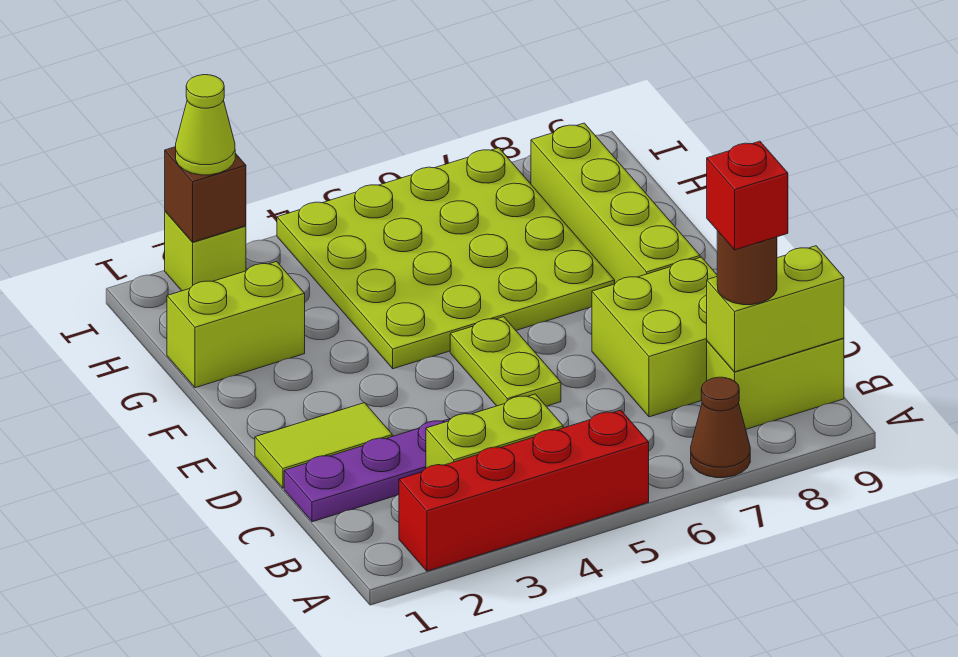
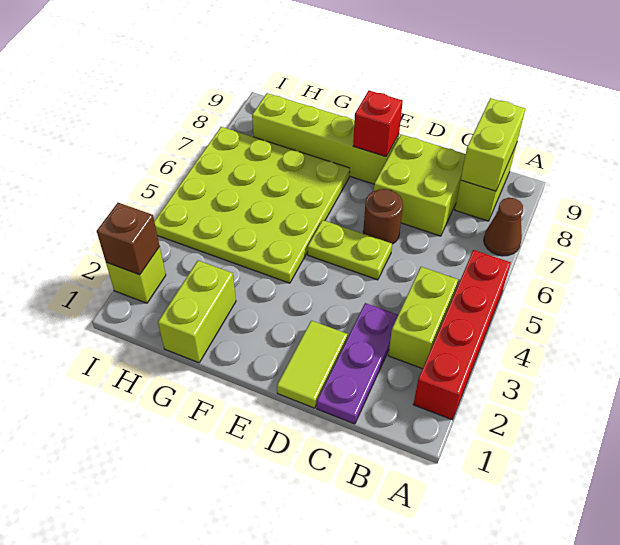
brown 1x1 round brick [717,231,777,305] -> brown 1x1 round brick moved to [363,189,403,244]
red 1x1 brick [707,141,788,250] -> red 1x1 brick moved to [353,91,403,157]
lime 1x1 cone [176,75,235,175] -> none

